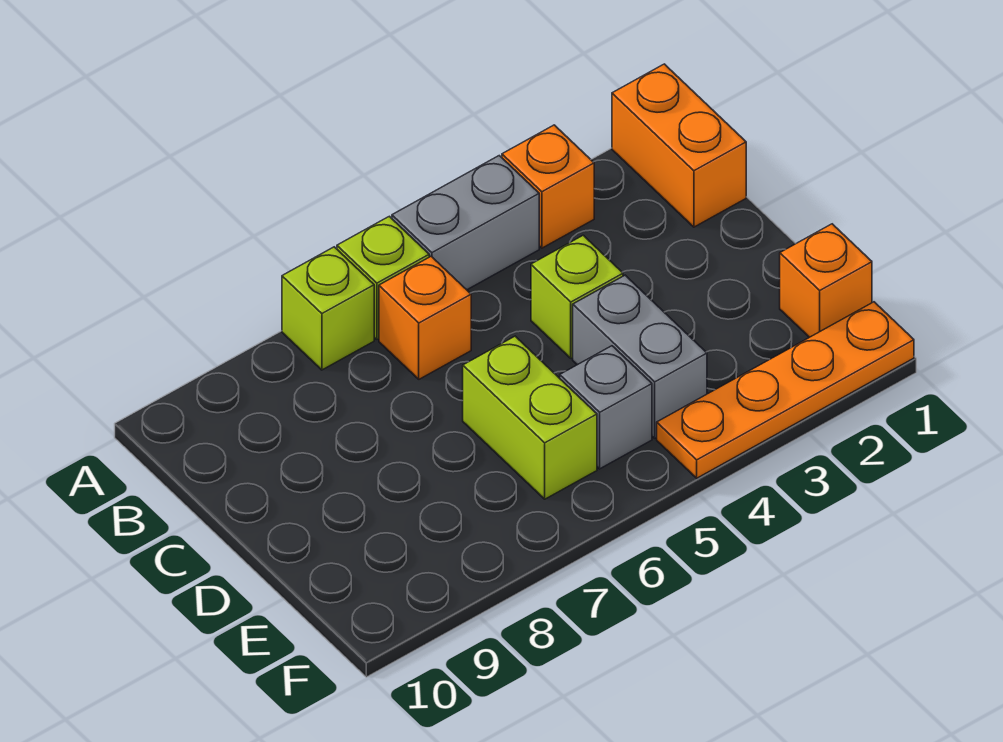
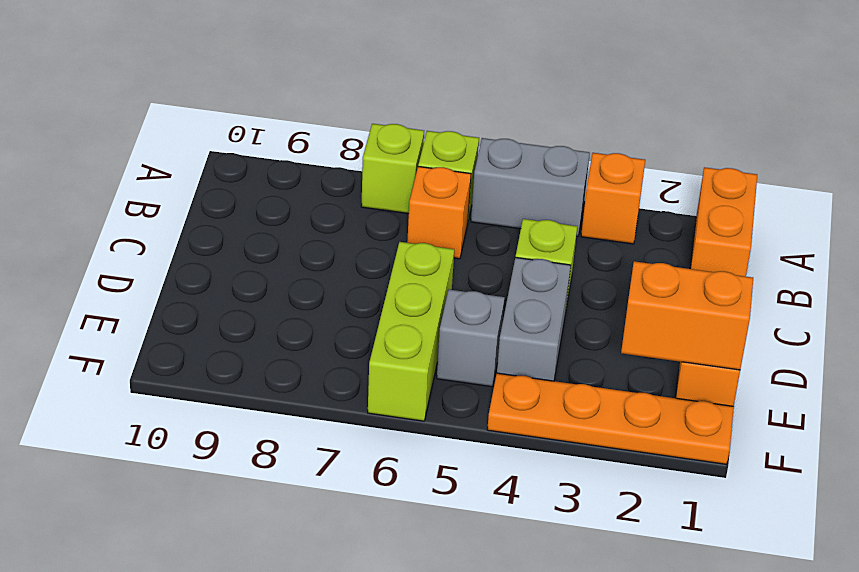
lime 1x2 brick [463,336,597,499] -> lime 1x3 brick [368,242,454,421]
none -> orange 1x2 brick [621,261,753,370]

